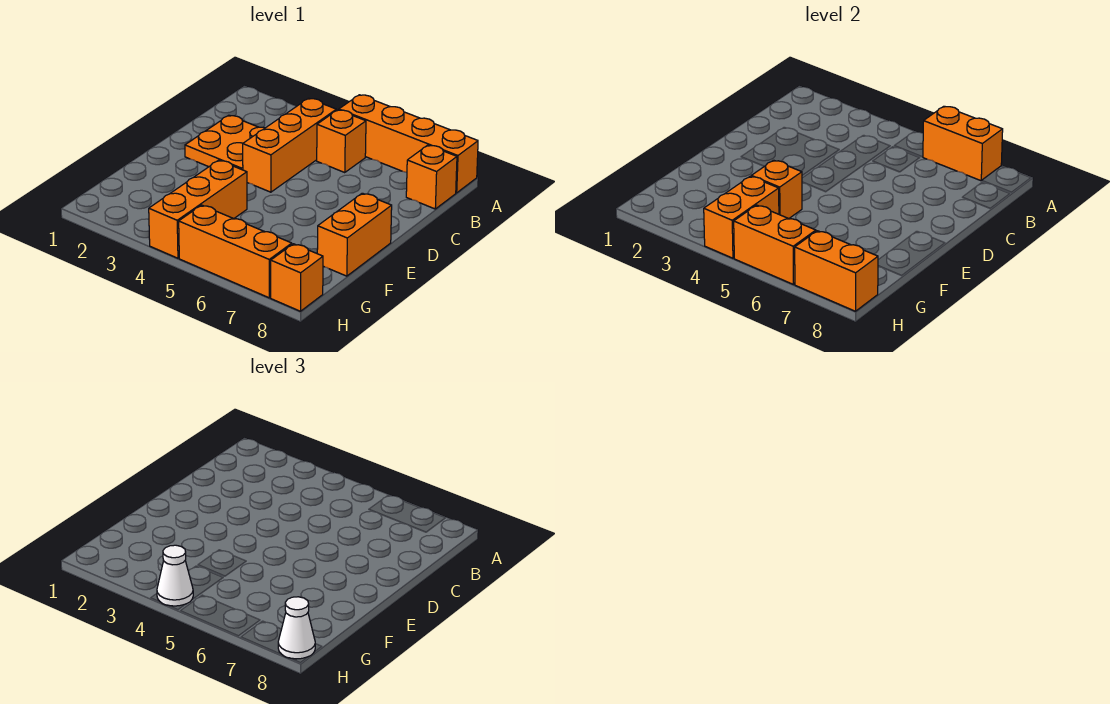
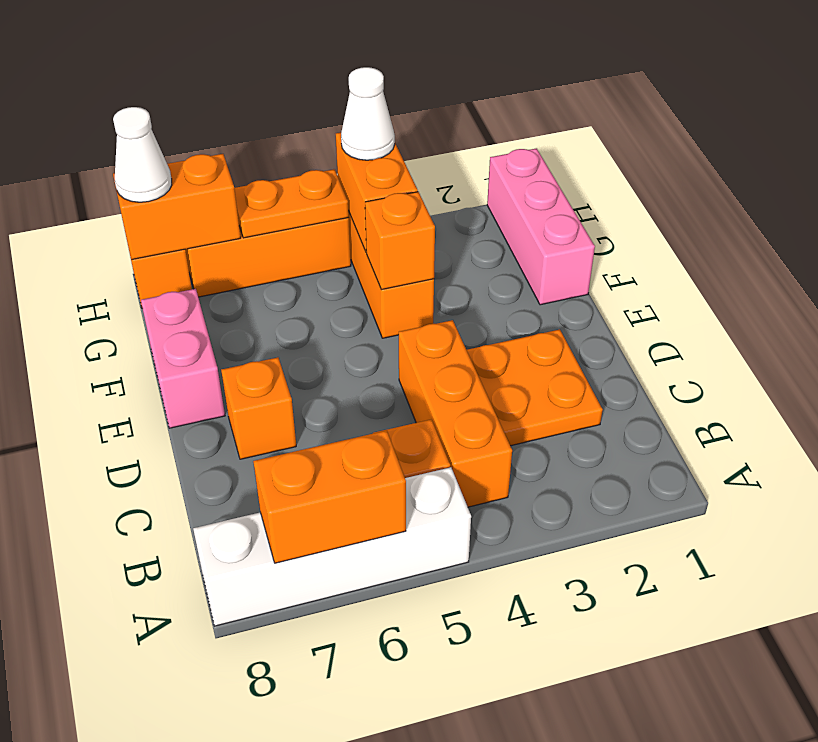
orange 1x4 brick [339,95,478,193] -> white 1x4 brick [193,467,471,626]
orange 1x1 brick [406,145,457,209] -> orange 1x1 brick moved to [221,357,296,459]
orange 1x2 brick [317,193,392,276] -> pink 1x2 brick [141,289,225,428]
none -> pink 1x3 brick [487,148,595,305]
orange 1x2 brick [734,205,816,284] -> orange 1x2 plate [234,169,349,238]

